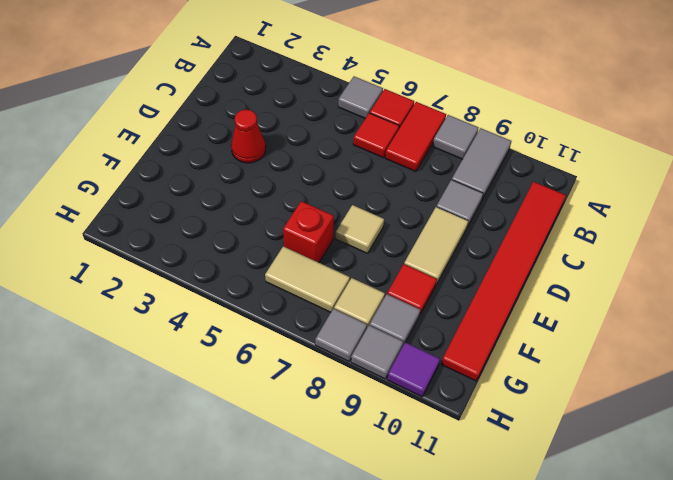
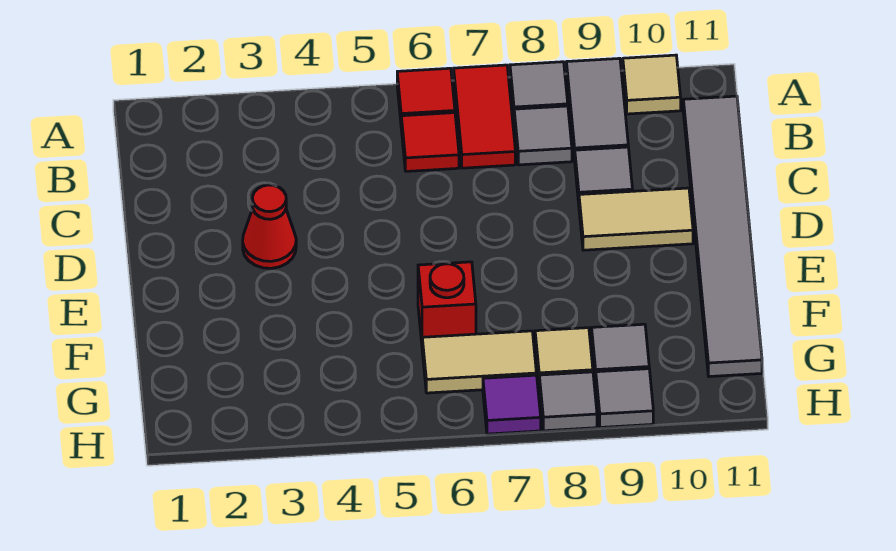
grey 1x1 tile [338,76,383,118] -> grey 1x1 tile moved to [514,106,572,165]
red 1x6 tile [441,182,566,381] -> grey 1x6 tile [683,96,762,377]
tan 1x2 tile [404,207,468,284] -> tan 1x2 tile turned to [579,188,693,250]
tan 1x1 tile [336,205,384,253] -> tan 1x1 tile moved to [623,55,681,114]
red 1x1 tile [387,264,437,314] -> none
purple 1x1 tile [387,342,440,397] -> purple 1x1 tile moved to [483,375,541,434]

